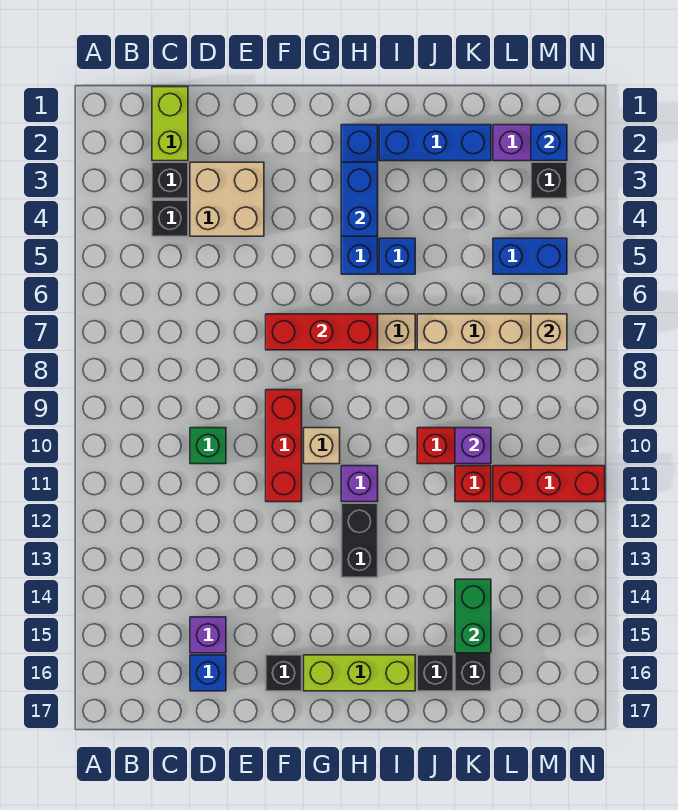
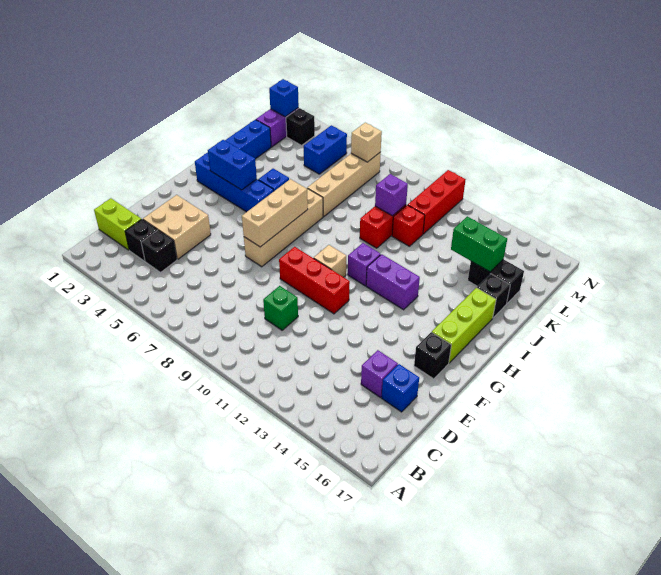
red 1x3 brick [266,314,378,350] -> tan 1x3 brick [242,179,308,247]
black 1x2 brick [341,503,378,577] -> purple 1x2 brick [366,254,420,310]

